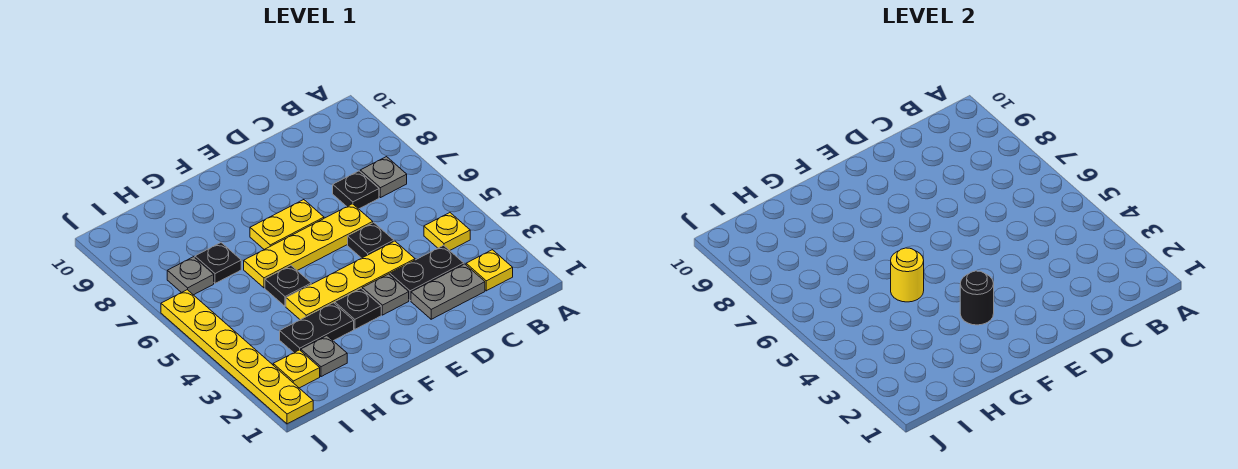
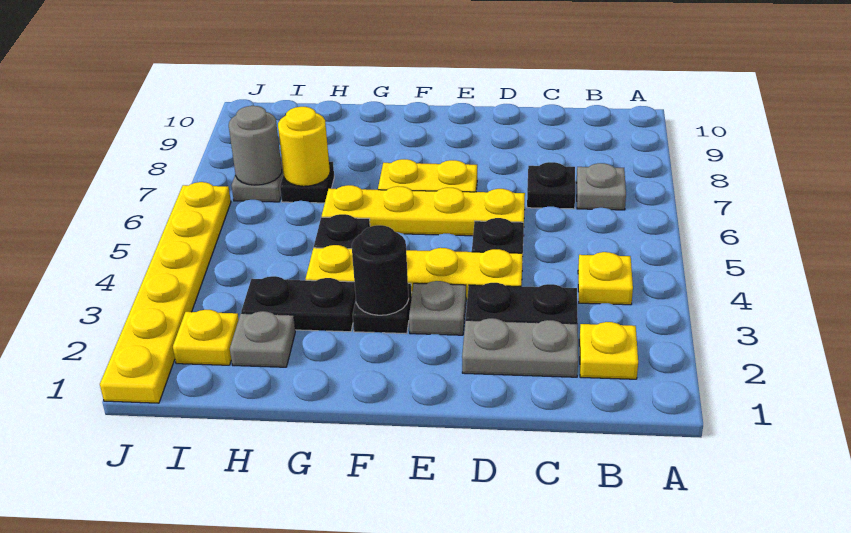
yellow 1x1 round brick [891,248,924,302] -> yellow 1x1 round brick moved to [278,107,330,186]
none -> grey 1x1 round brick [229,106,282,185]

